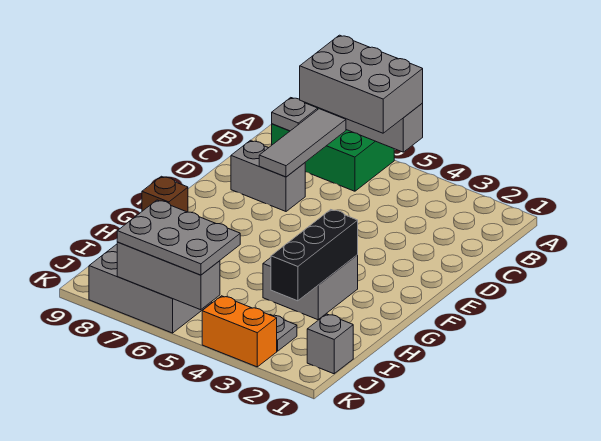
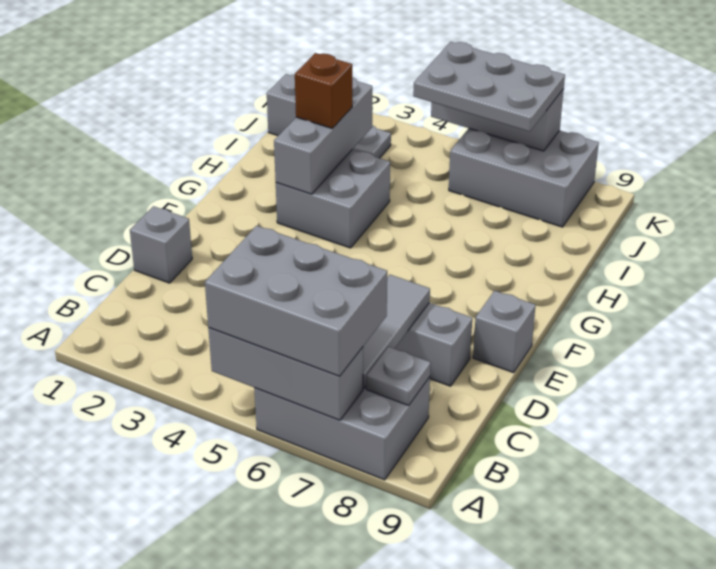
green 2x3 brick [272,102,394,191] -> grey 2x3 brick [254,377,430,480]
none -> grey 1x1 brick [130,206,192,283]
none -> grey 1x1 brick [473,291,536,373]
black 1x3 brick [271,210,358,301] -> grey 1x3 brick [274,77,372,194]
brown 1x1 brick [142,176,188,212] -> brown 1x1 brick moved to [295,53,352,129]
orange 1x2 brick [202,296,277,367] -> none

